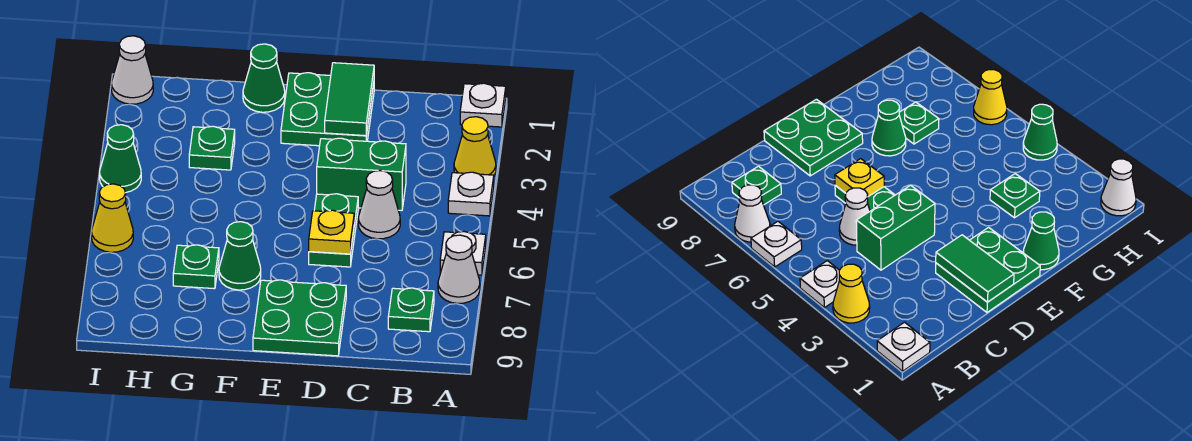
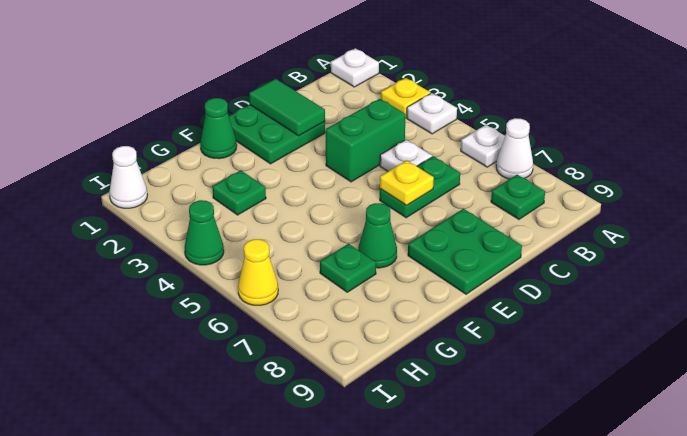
yellow 1x1 cone [454,117,496,176] -> yellow 1x1 plate [381,78,431,118]
white 1x1 cone [359,171,400,239] -> white 1x1 plate [380,140,432,171]
green 1x2 plate [309,194,358,267] -> green 1x2 plate turned to [380,156,460,218]

